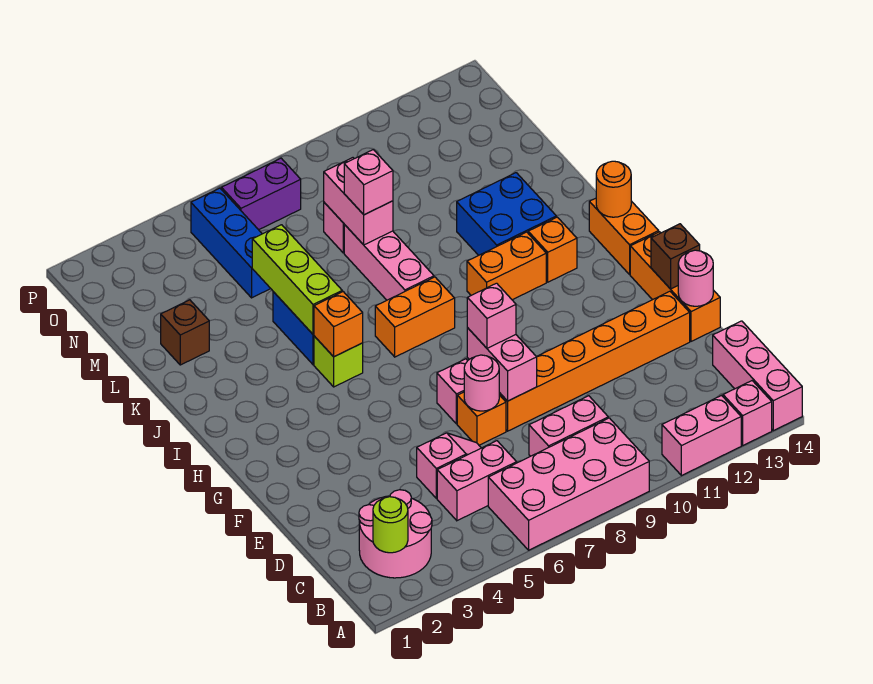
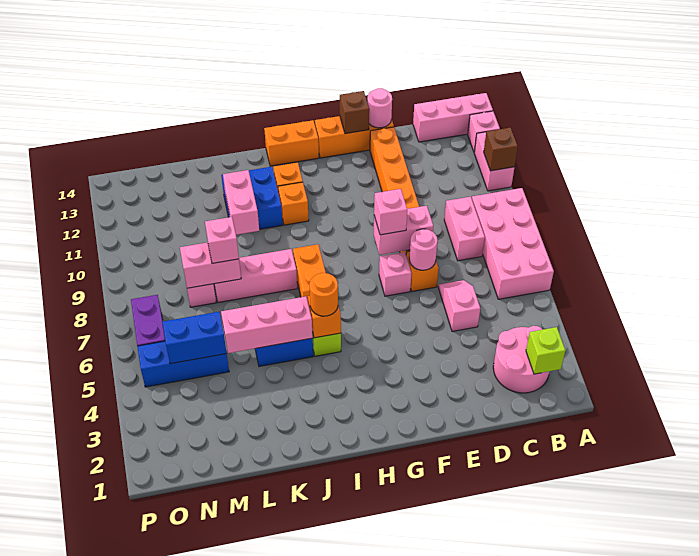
lime 1x1 round brick [373,497,408,553] -> lime 1x1 brick [526,327,566,374]
pink 1x2 brick [437,441,517,521] -> pink 1x2 brick moved to [223,170,259,235]
orange 1x2 brick [467,232,546,300] -> orange 1x1 brick [278,182,309,225]
orange 1x1 round brick [596,161,631,217] -> orange 1x1 round brick moved to [309,273,338,316]
lime 1x3 brick [252,225,342,335] -> pink 1x3 brick [221,296,313,353]
brown 1x1 brick [161,300,209,365] -> brown 1x1 brick moved to [484,128,518,171]
none -> blue 1x2 brick [162,312,227,364]

